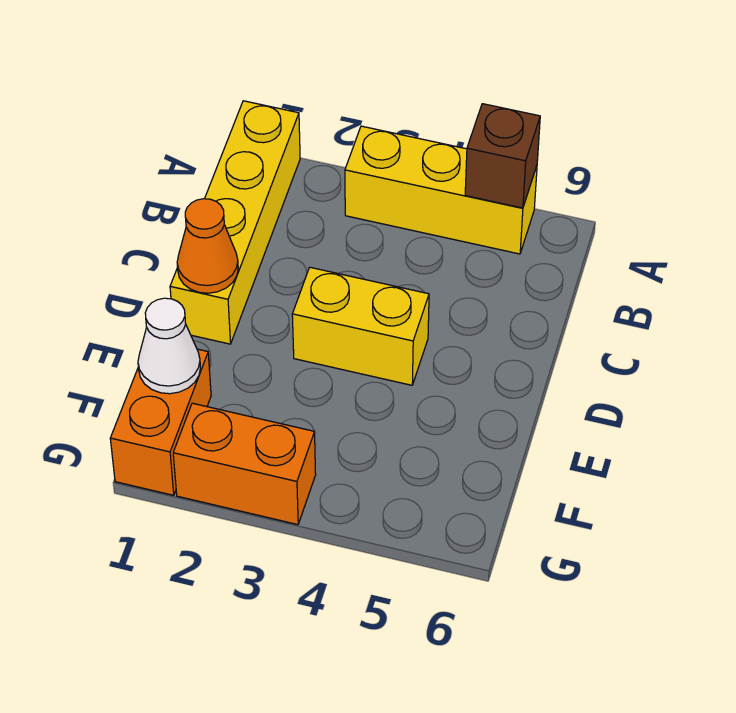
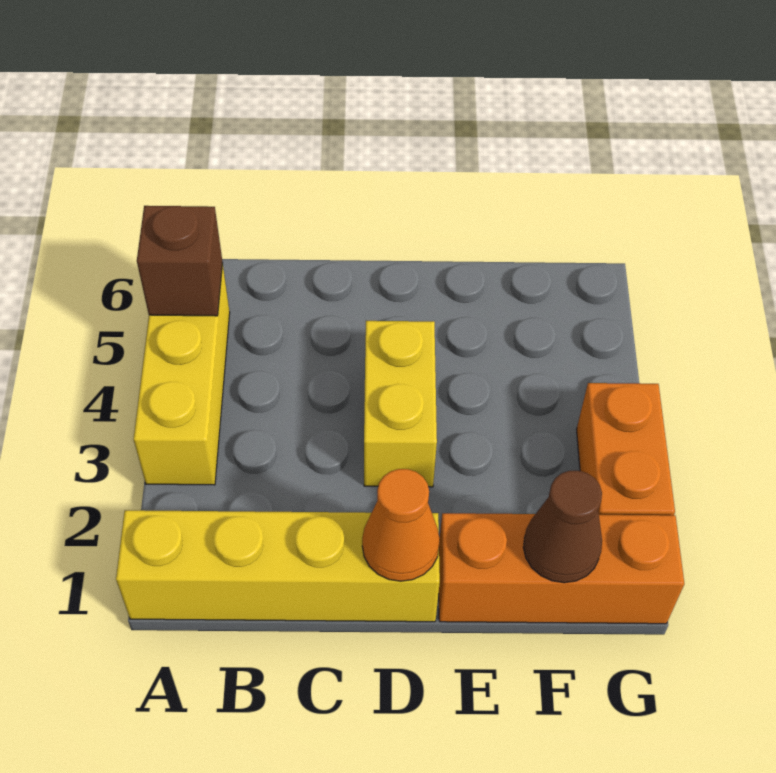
orange 1x2 brick [110,349,211,495] -> orange 1x3 brick [439,513,684,624]
white 1x1 cone [138,298,200,394] -> brown 1x1 cone [523,471,602,583]

